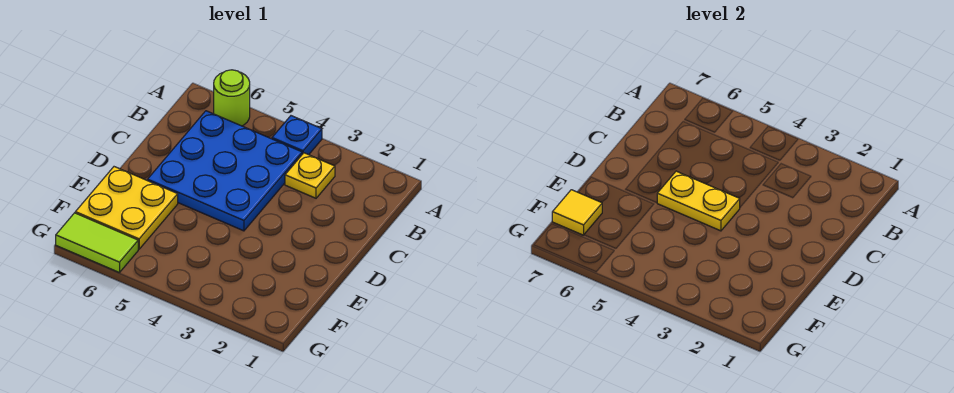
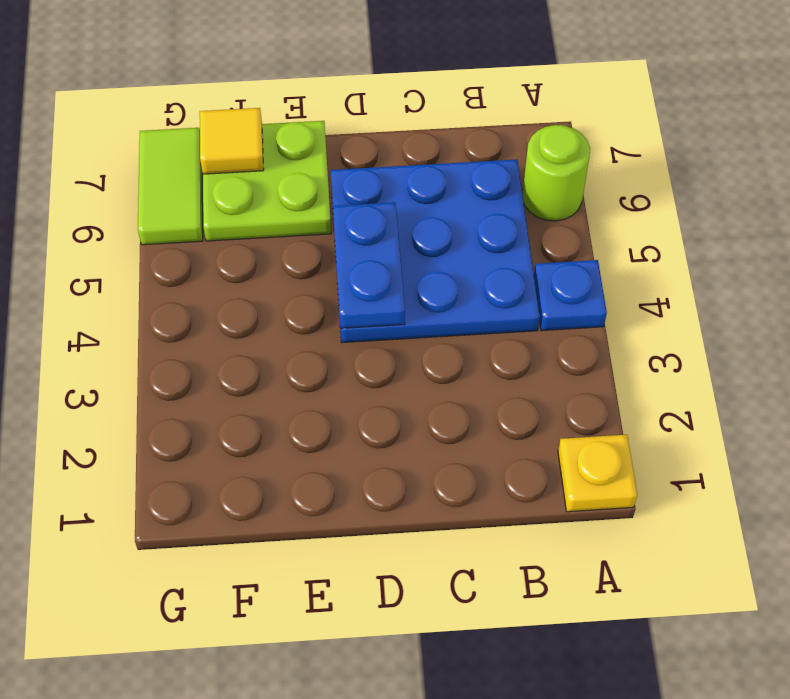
yellow 1x1 plate [285,153,335,198] -> yellow 1x1 plate moved to [558,435,637,512]
yellow 1x2 plate [657,171,740,231] -> blue 1x2 plate [333,202,405,328]
yellow 2x2 plate [75,167,178,249] -> lime 2x2 plate [203,121,331,241]

